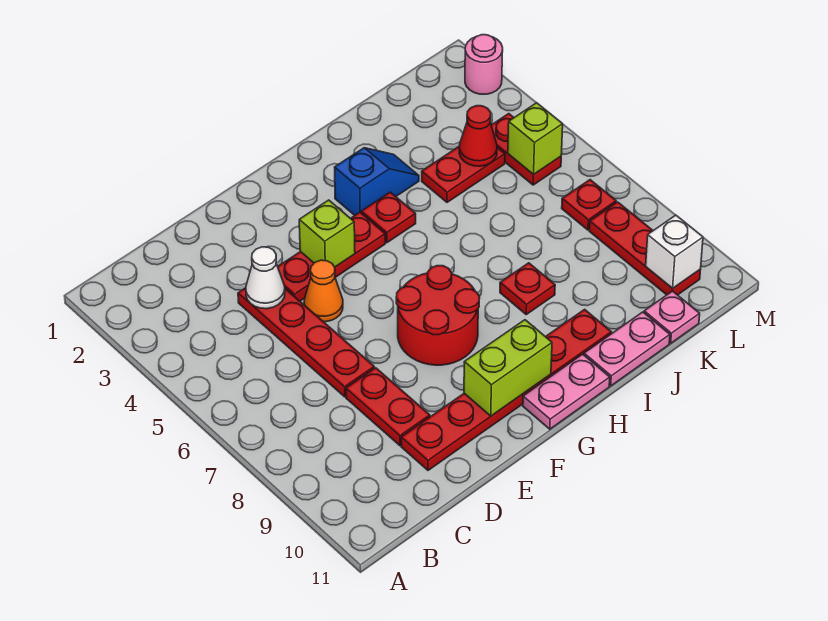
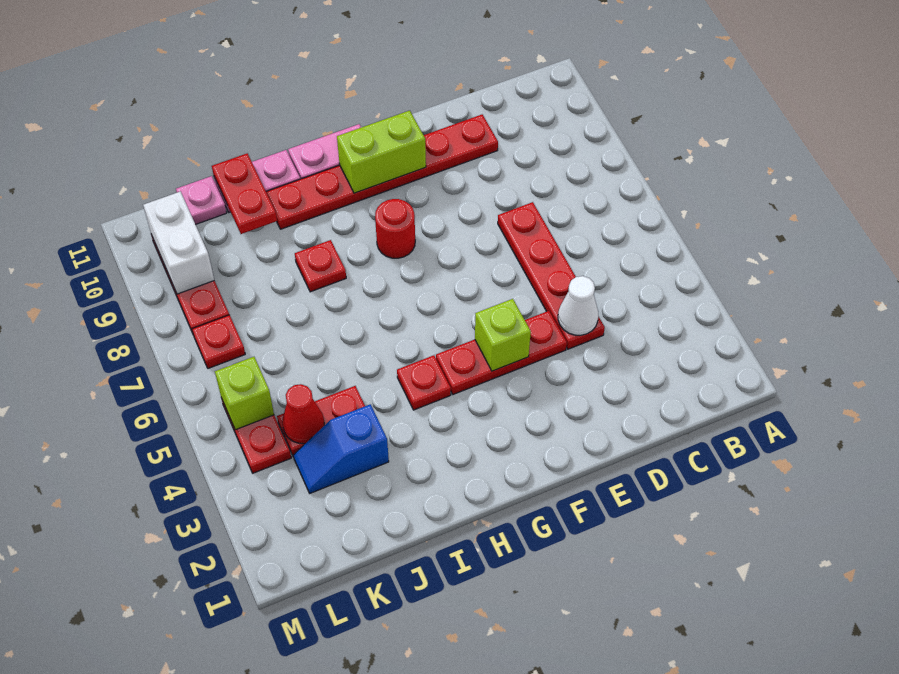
red 1x2 plate [346,368,430,446] -> red 1x2 plate moved to [212,153,277,234]
orange 1x1 cone [304,260,343,322] -> none
red 2x2 round brick [396,266,480,365] -> red 1x1 round brick [375,199,415,258]
blue 1x2 slope [335,148,419,215] -> blue 1x2 slope moved to [293,404,389,493]
white 1x1 brick [646,215,703,288] -> white 1x2 brick [143,191,214,294]
pink 1x1 round brick [465,35,503,94] -> none

